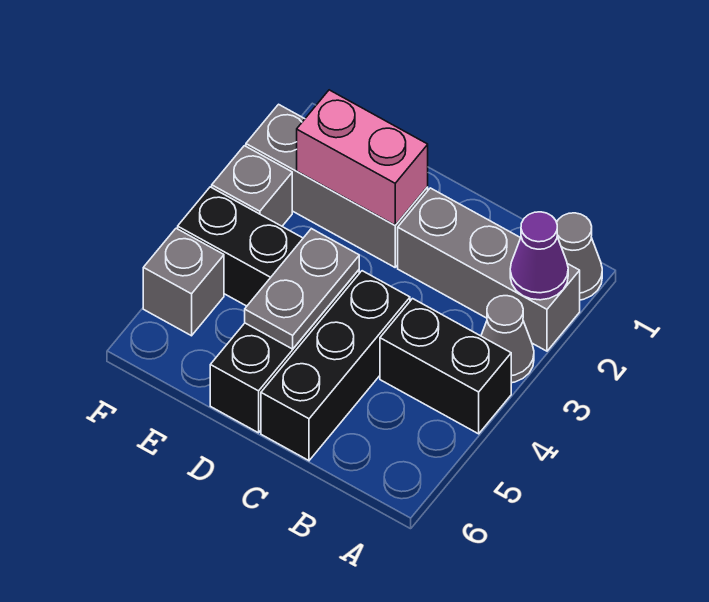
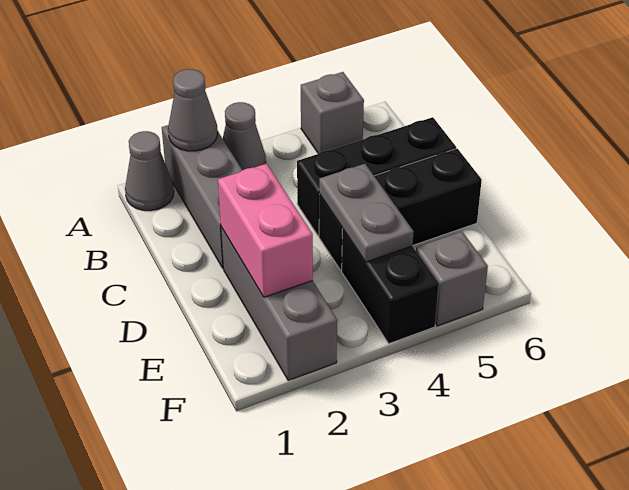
purple 1x1 cone [510,212,568,300] -> grey 1x1 cone [168,69,218,151]
black 1x2 brick [380,299,511,434] -> none
grey 1x2 plate [245,229,359,349] -> grey 1x2 plate turned to [319,164,414,262]
grey 1x1 brick [212,146,292,226] -> grey 1x1 brick moved to [301,72,364,154]

